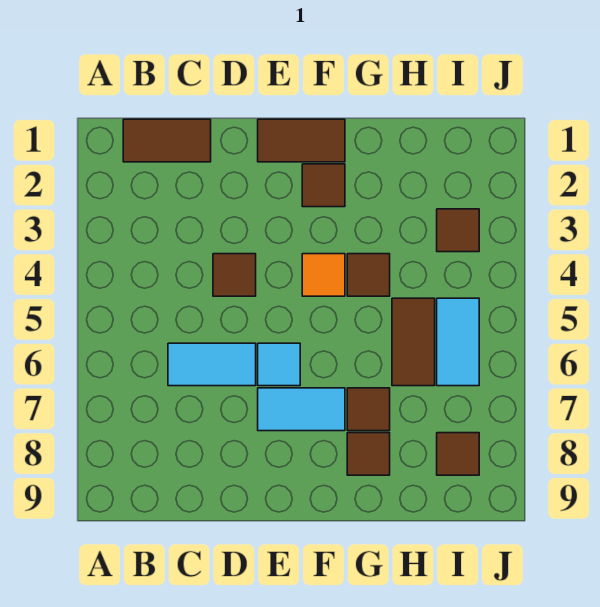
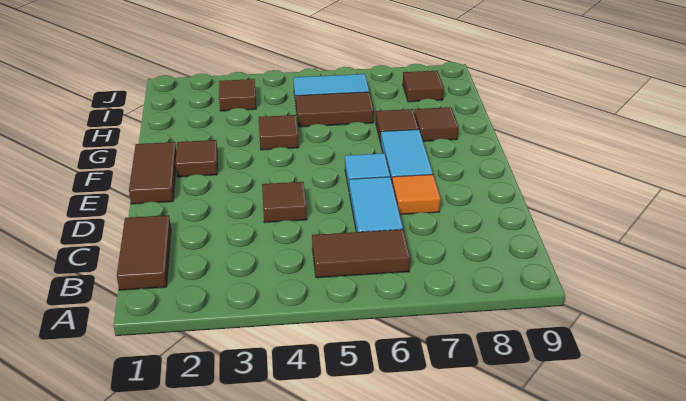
none -> brown 1x2 tile [312,229,410,278]
orange 1x1 tile [302,254,345,296] -> orange 1x1 tile moved to [392,174,441,215]

